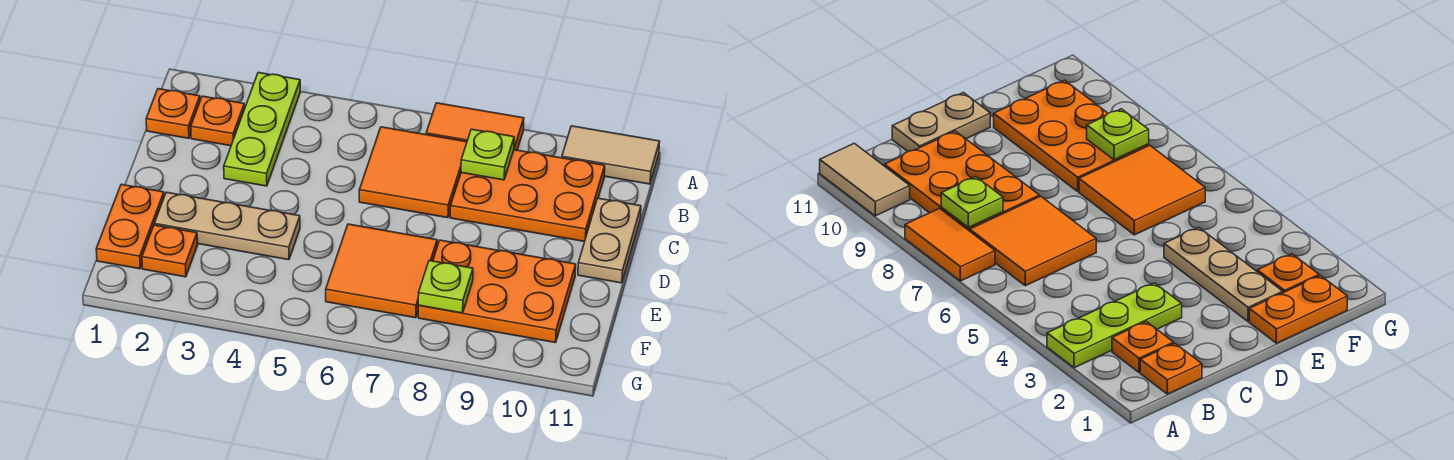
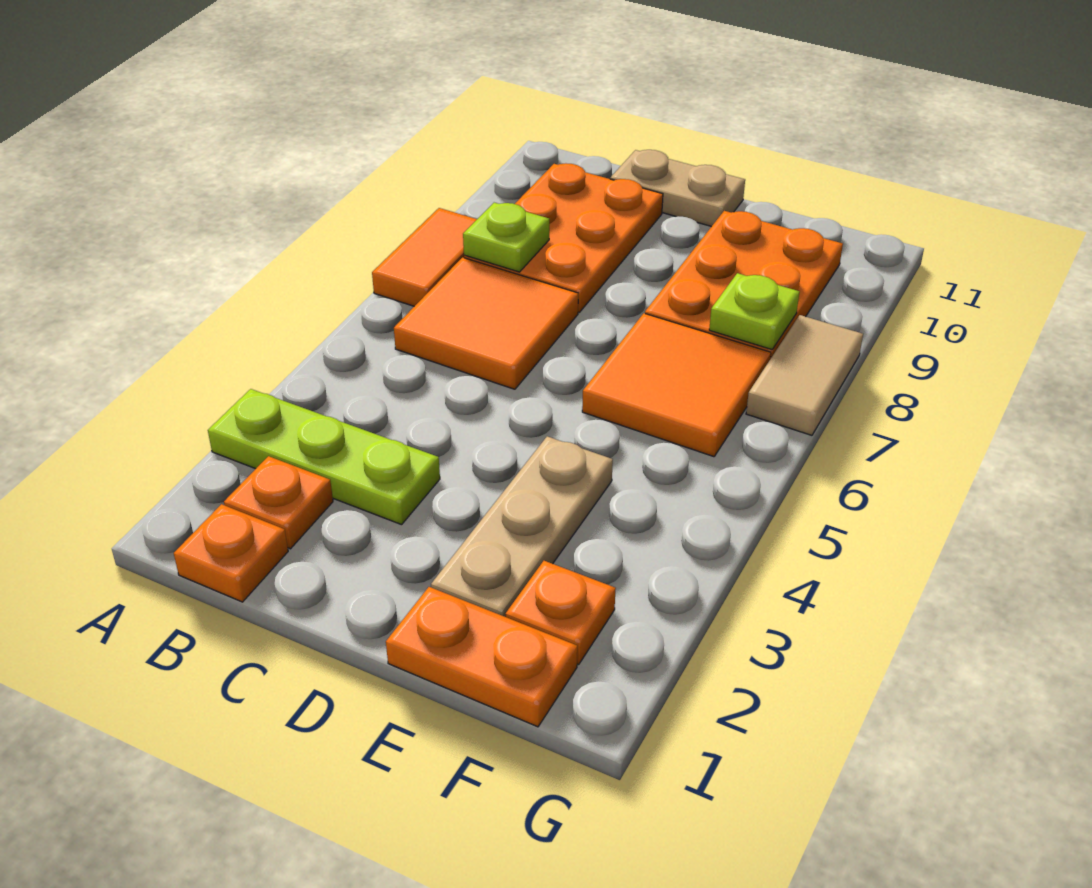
tan 1x2 tile [562,126,660,184] -> tan 1x2 tile moved to [746,315,863,435]

